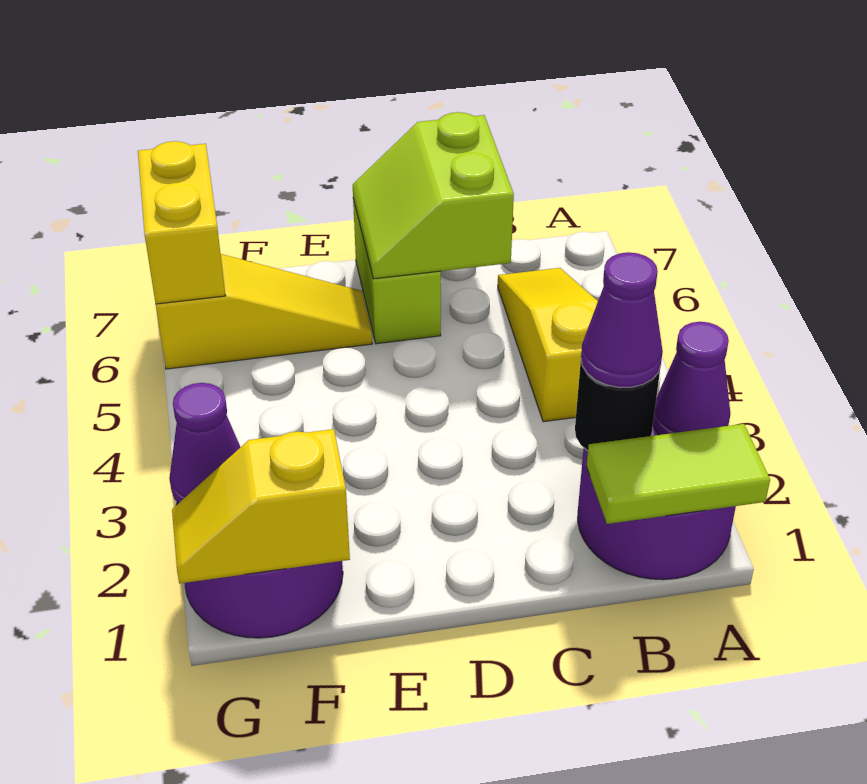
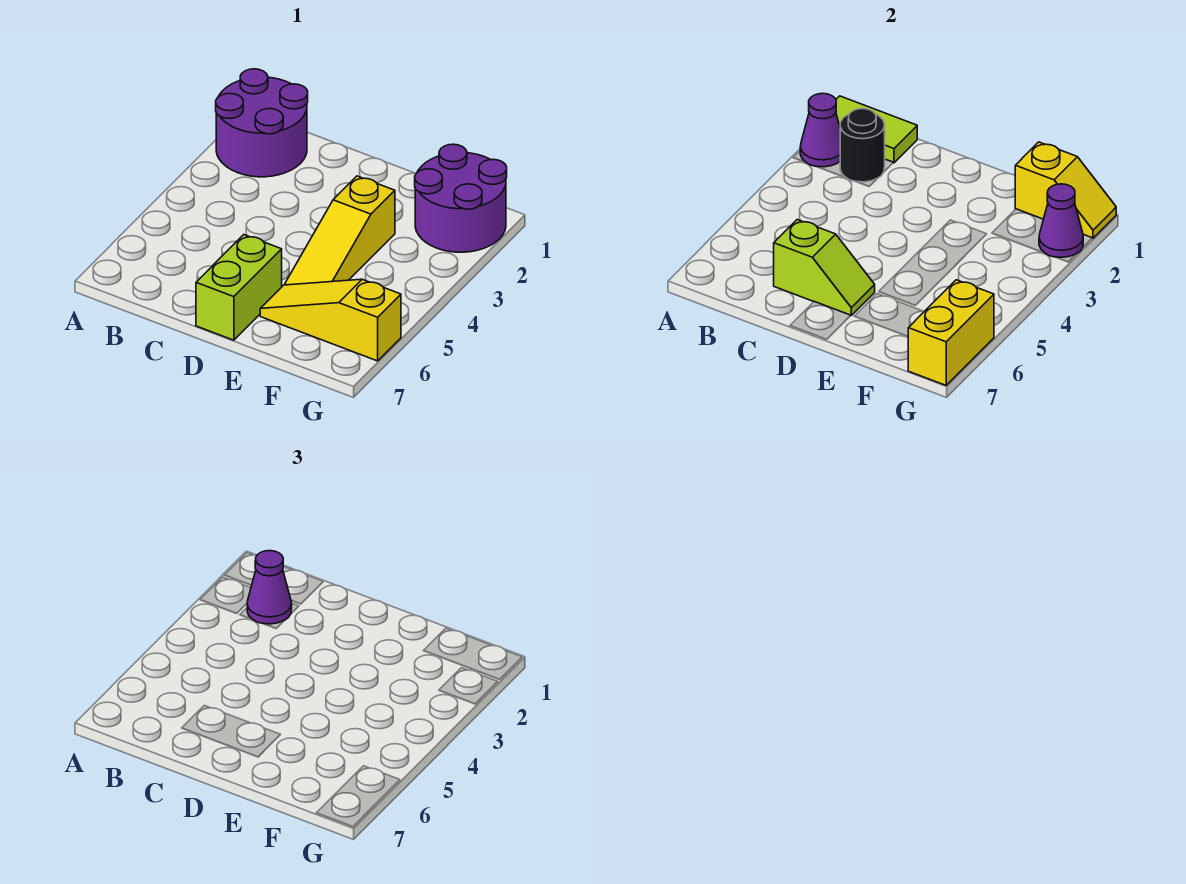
yellow 1x3 slope [498,268,598,422] -> yellow 1x3 slope moved to [285,176,395,285]
lime 2x2 slope [353,112,514,279] -> lime 1x2 slope [774,220,875,315]

